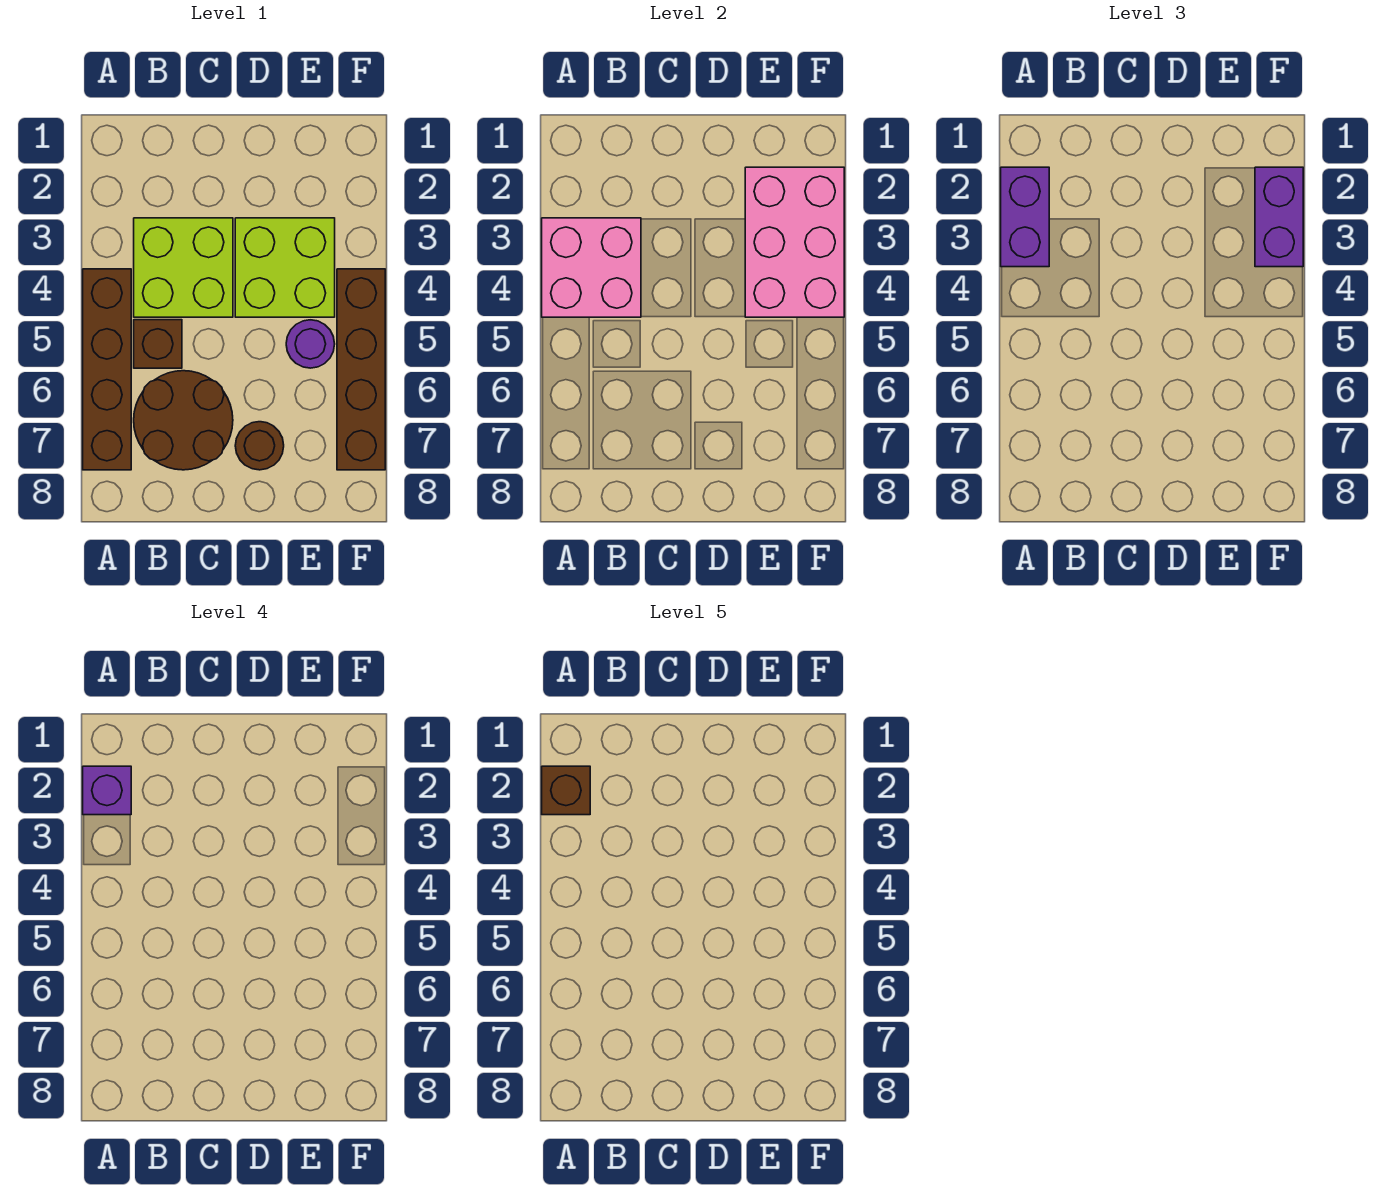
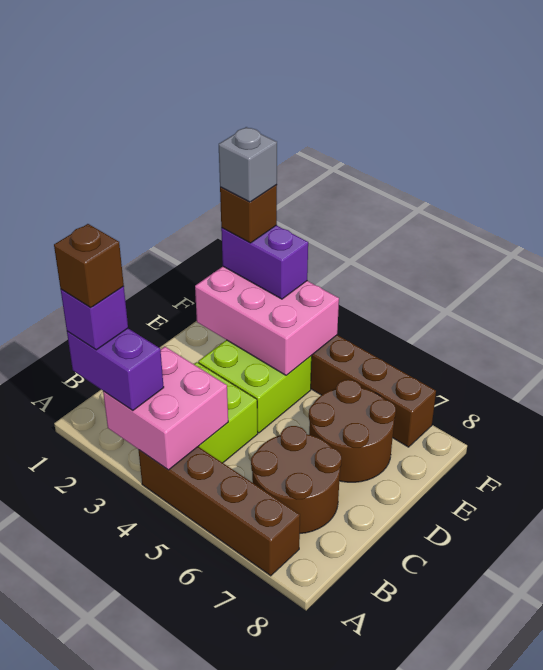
brown 1x1 brick [134,320,182,368] -> brown 1x1 brick moved to [220,185,277,243]
brown 1x1 round brick [235,422,284,470] -> brown 2x2 round brick [309,380,396,482]
purple 1x1 round brick [286,320,335,368] -> none
none -> grey 1x1 brick [219,127,277,202]

